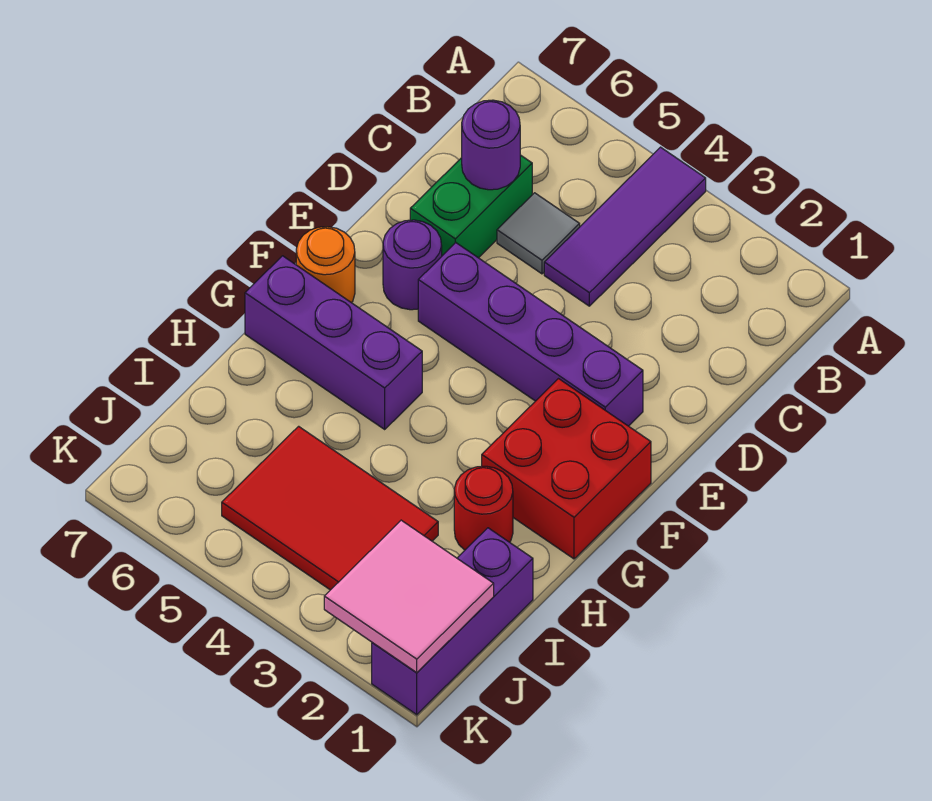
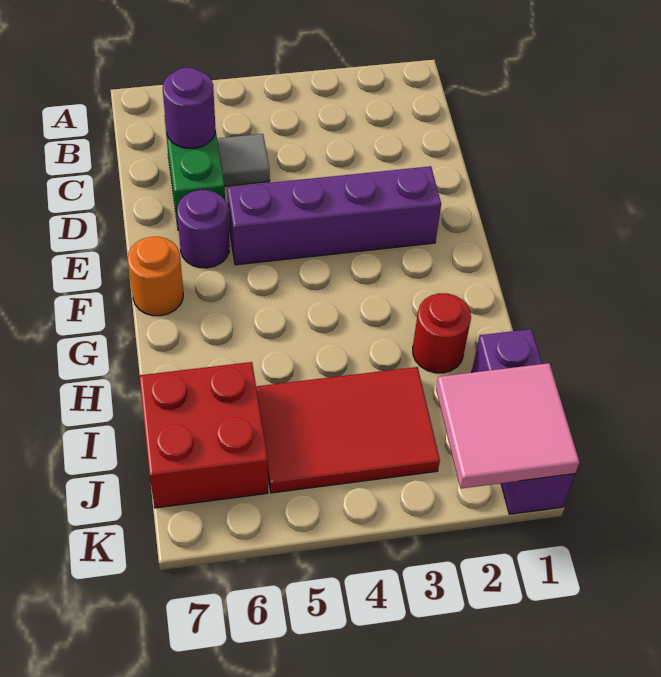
purple 1x3 tile [544,147,706,306] -> none
red 2x2 brick [482,379,651,559] -> red 2x2 brick moved to [139,362,268,508]
purple 1x3 brick [245,256,422,429] -> none

